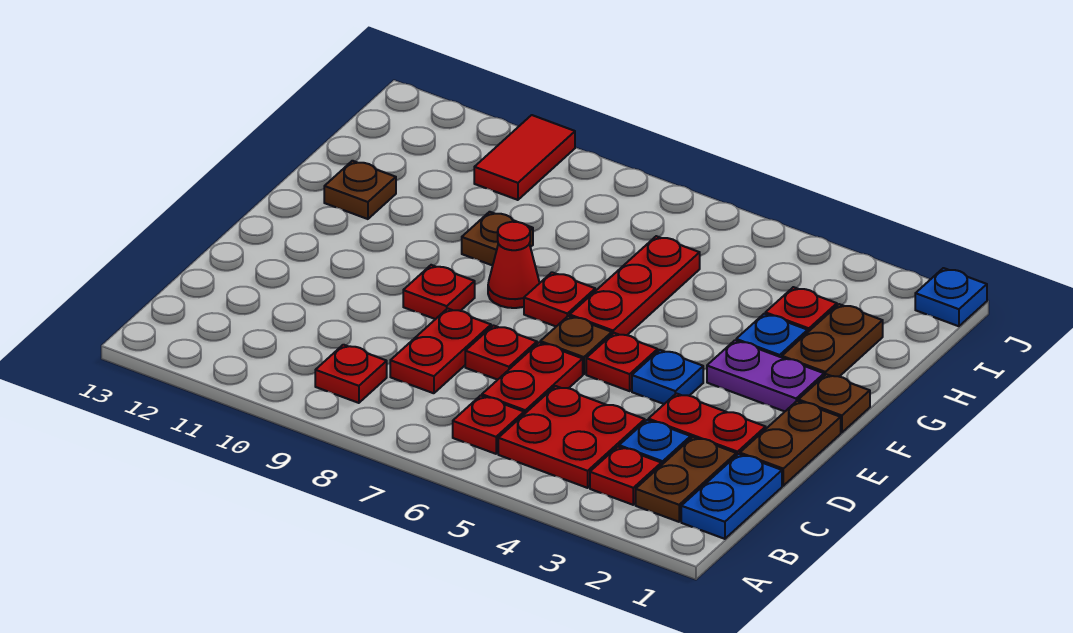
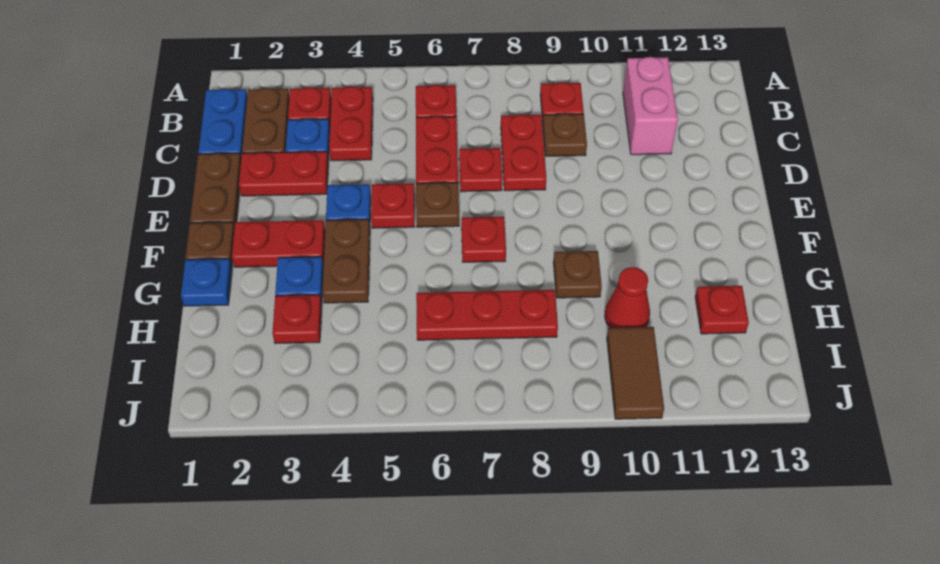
red 2x2 plate [498,386,645,488] -> red 1x2 plate [329,87,373,161]
none -> pink 1x2 brick [623,57,678,155]
red 1x1 plate [403,265,475,319] -> red 1x1 plate moved to [695,286,749,334]
purple 1x2 plate [707,340,824,411] -> red 1x2 plate [232,220,325,267]
red 1x3 plate [570,236,700,335] -> red 1x3 plate turned to [416,290,558,340]
red 1x1 cone [488,222,539,308] -> red 1x1 cone moved to [605,267,650,328]
brown 1x2 plate [782,304,883,377] -> brown 1x2 plate moved to [322,219,370,303]
brown 1x1 plate [324,161,396,219] -> brown 1x1 plate moved to [543,114,587,156]
red 1x2 tile [474,115,575,200] -> brown 1x2 tile [607,327,664,419]
blue 1x1 plate [915,268,987,326] -> blue 1x1 plate moved to [181,259,232,306]

